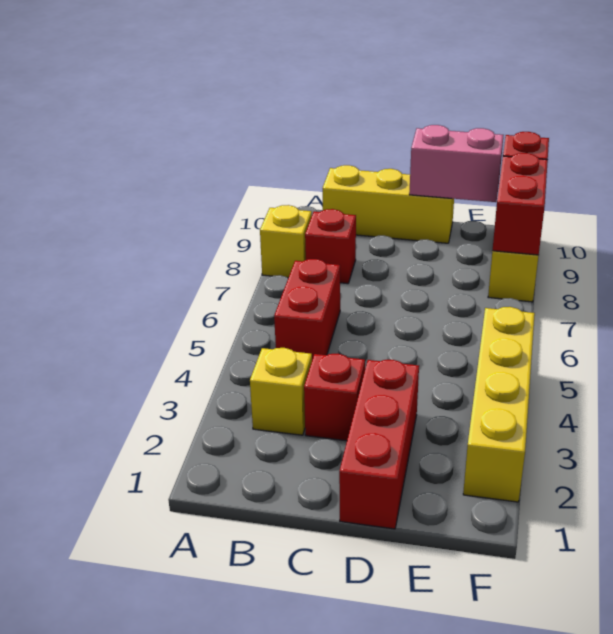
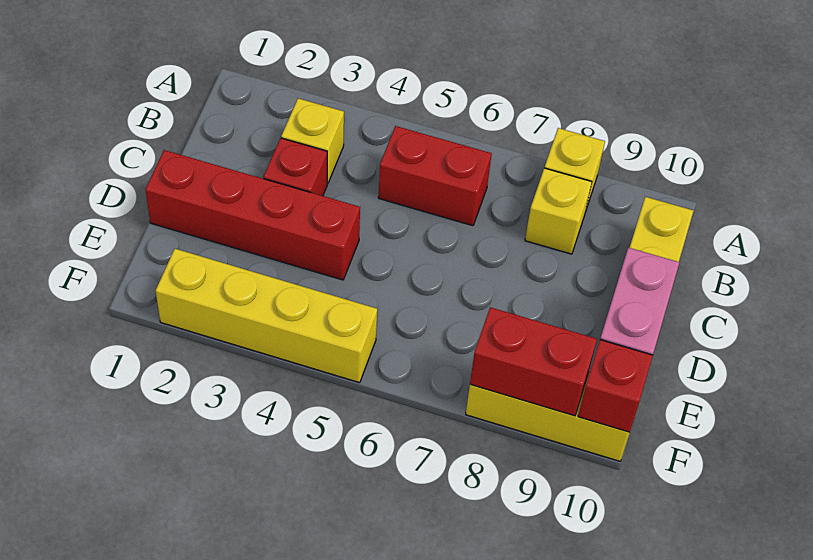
red 1x1 brick [305,209,356,284] -> yellow 1x1 brick [525,168,592,254]
red 1x3 brick [339,360,419,529] -> red 1x4 brick [145,150,360,280]

